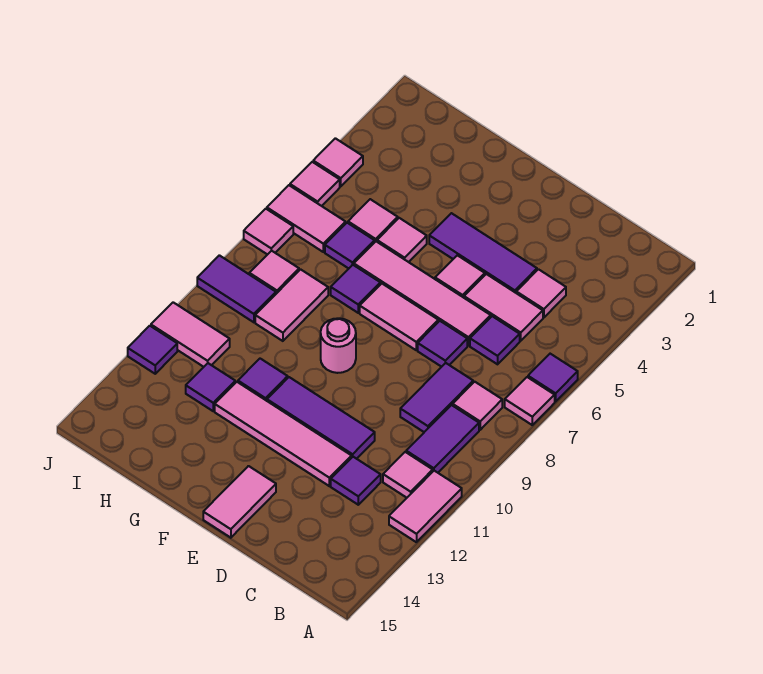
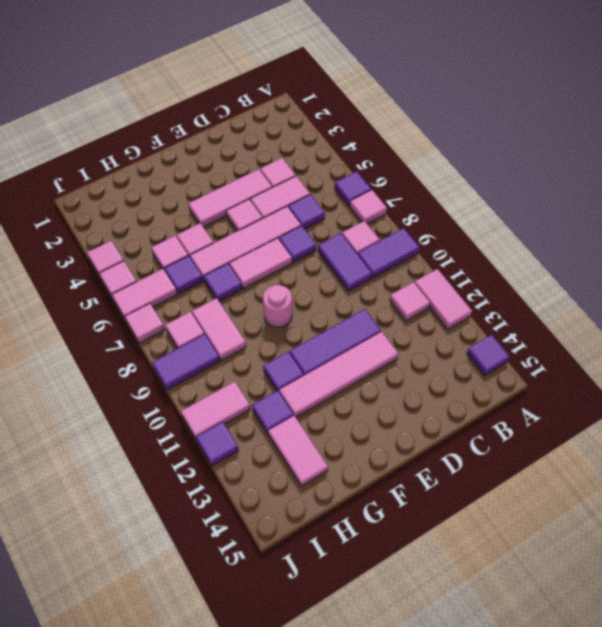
purple 1x2 tile [406,405,479,473] -> purple 1x2 tile turned to [358,228,420,278]
purple 1x1 tile [331,457,381,505] -> purple 1x1 tile moved to [467,335,510,375]
purple 1x3 tile [429,213,537,293] -> pink 1x3 tile [188,169,272,227]
pink 1x2 tile [203,466,276,538] -> pink 1x2 tile moved to [268,416,328,486]

